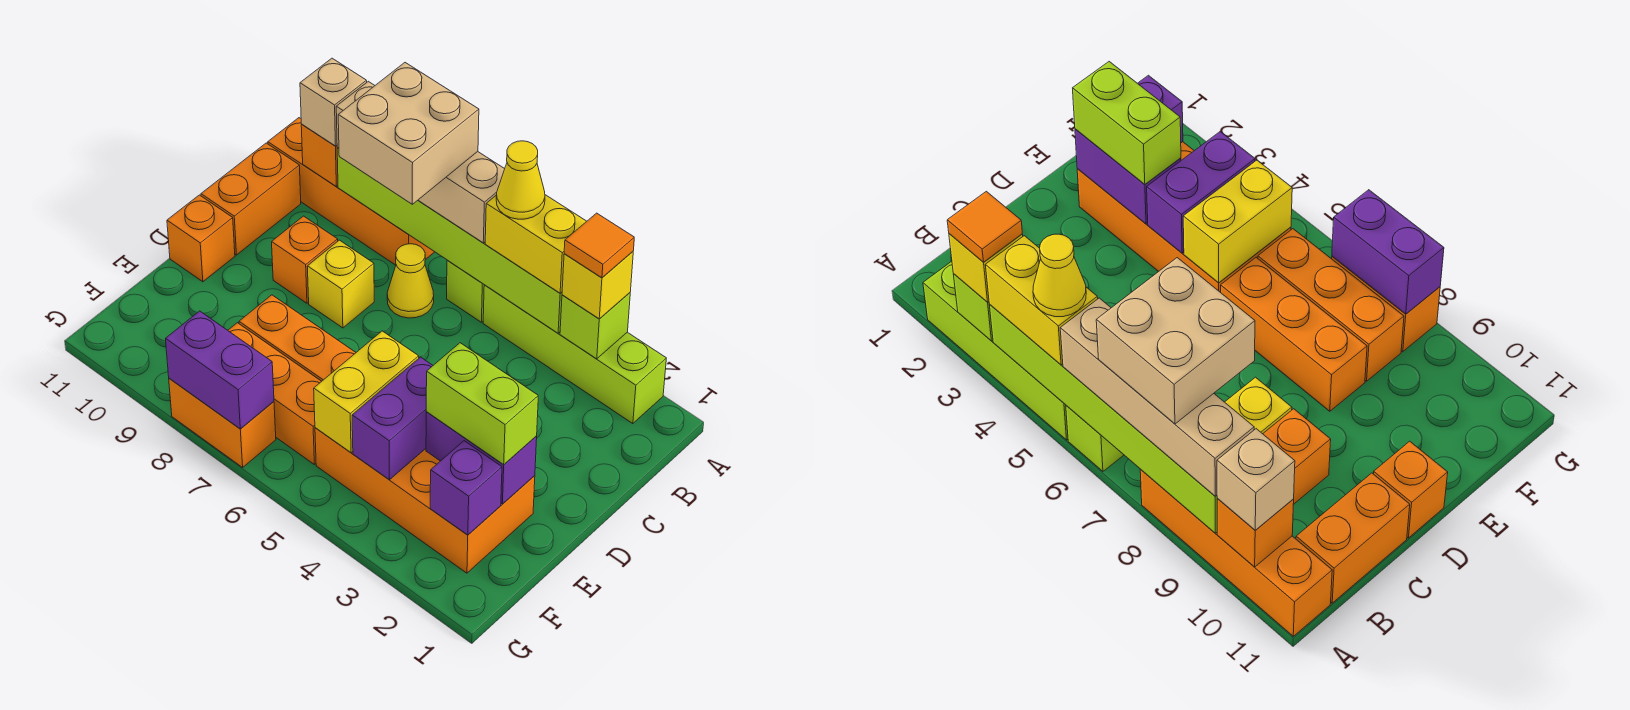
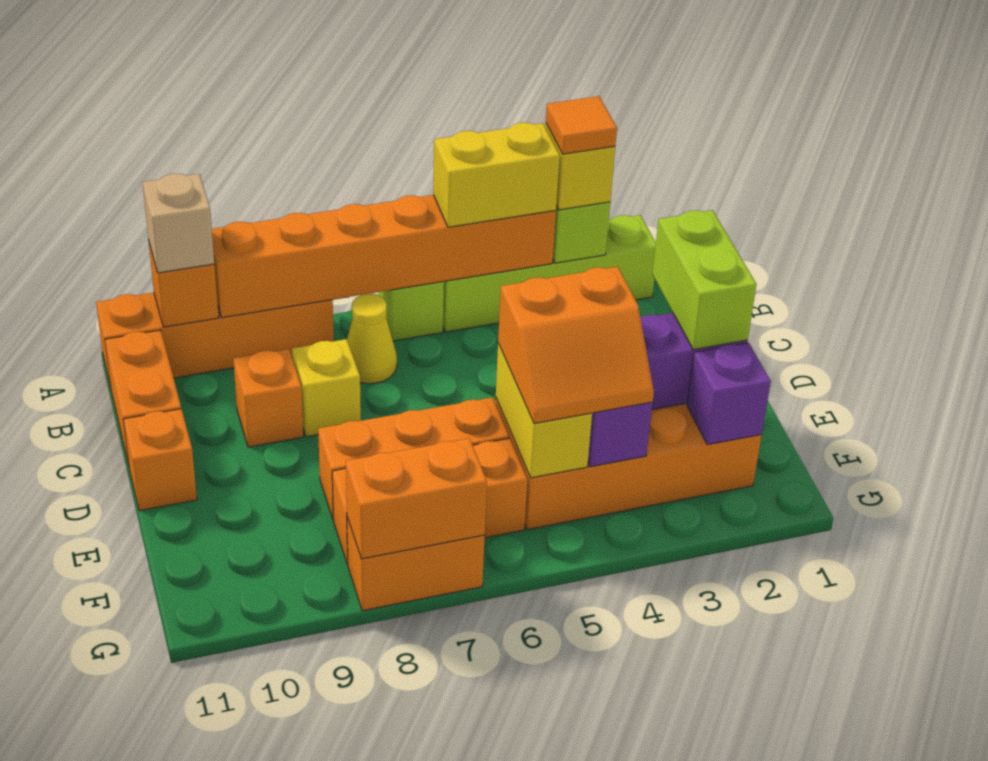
lime 1x6 brick [337,148,562,333] -> orange 1x6 brick [212,195,556,318]
yellow 1x1 cone [496,141,545,219] -> none
tan 1x4 brick [336,81,504,243] -> none
tan 2x2 brick [338,63,479,204] -> none
lime 1x2 brick [426,343,538,464] -> lime 1x2 brick turned to [652,210,757,350]
none -> orange 2x2 slope [498,267,654,424]
purple 1x2 brick [166,311,274,429] -> orange 1x2 brick [346,438,487,559]

